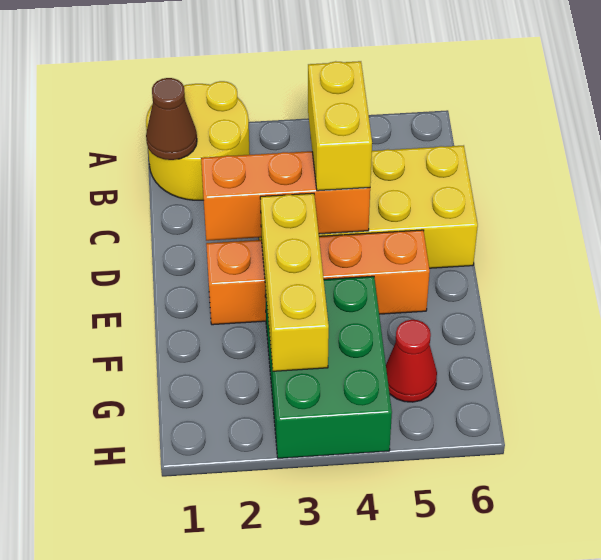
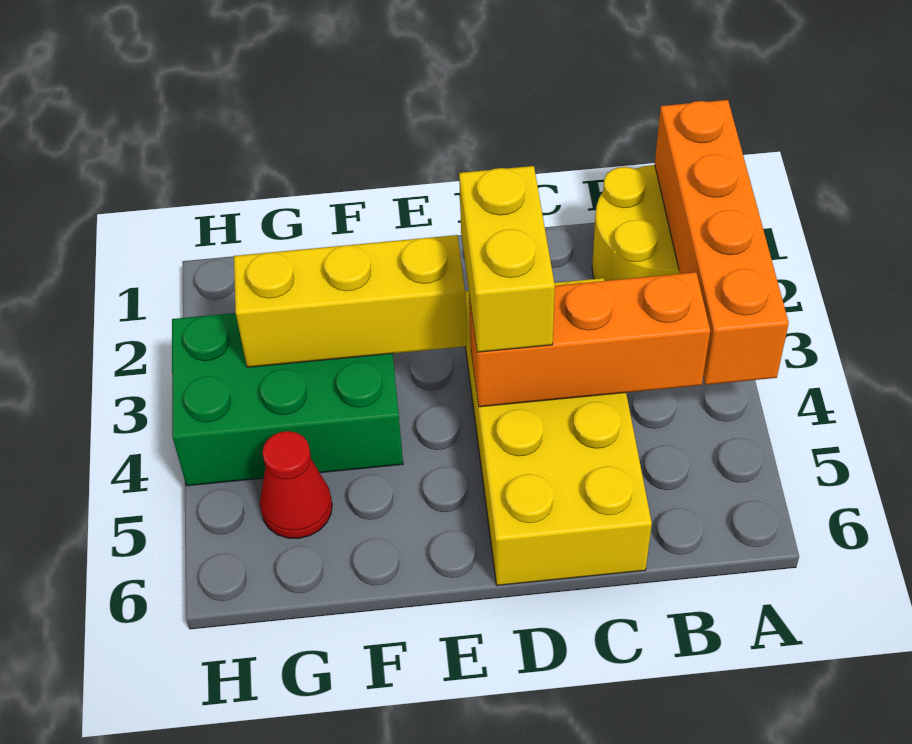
brown 1x1 cone [146,78,197,160] -> none
yellow 1x2 brick [308,61,372,191] -> yellow 1x2 brick turned to [459,166,555,352]
orange 1x3 brick [201,151,370,241] -> orange 1x3 brick turned to [469,272,710,407]
orange 1x4 brick [206,230,430,325] -> orange 1x4 brick moved to [655,100,789,385]

